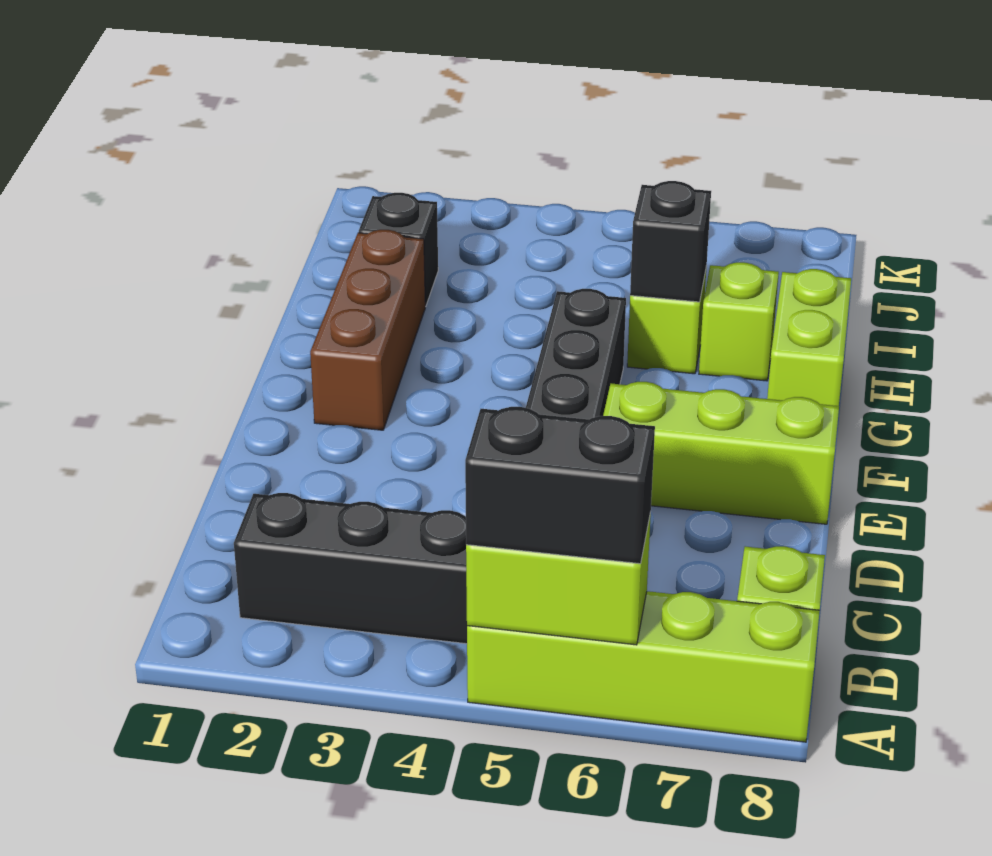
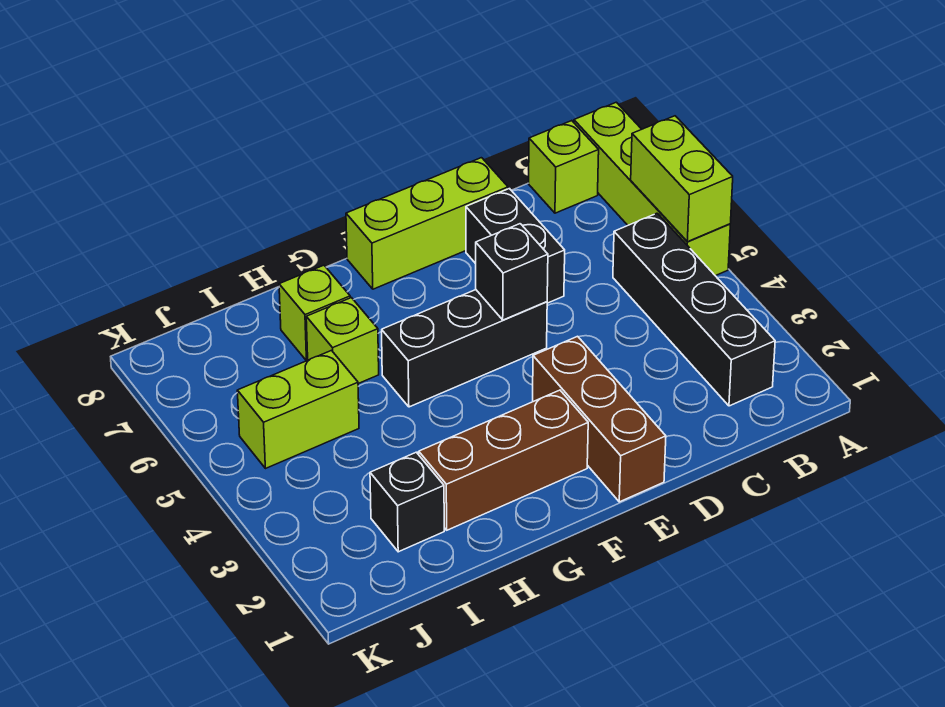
black 1x2 brick [465,407,655,564] -> black 1x2 brick moved to [466,189,565,303]
none -> brown 1x3 brick [533,336,666,502]
lime 1x3 brick [603,382,839,524] -> lime 1x3 brick turned to [346,158,508,289]
lime 1x2 brick [767,269,851,406] -> lime 1x2 brick moved to [237,351,359,469]
black 1x1 brick [630,181,711,302] -> black 1x1 brick moved to [476,224,548,320]

